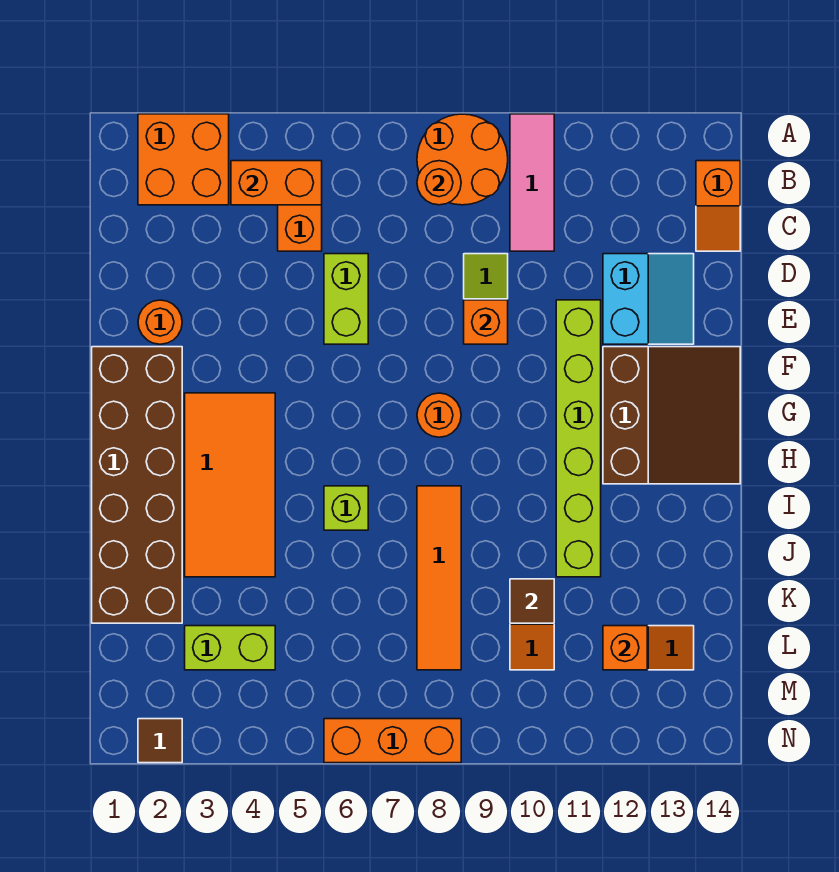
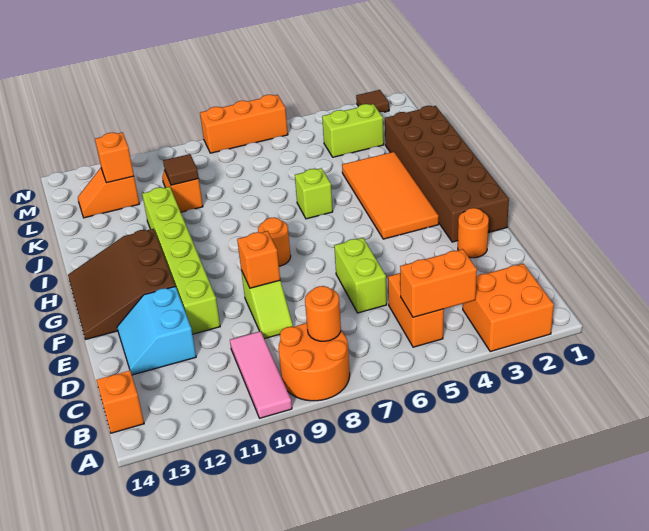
orange 1x4 tile [417,486,461,670] -> none

